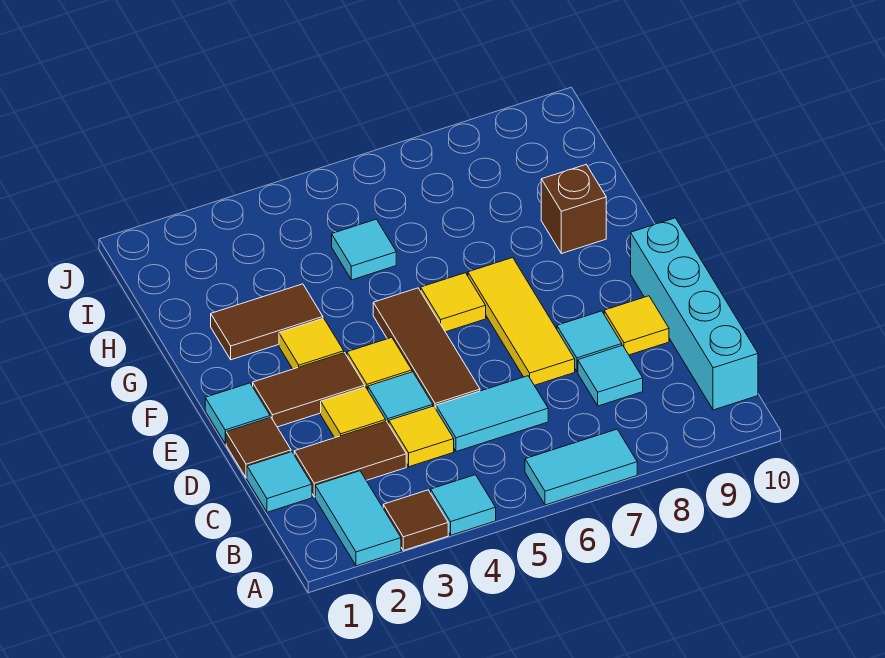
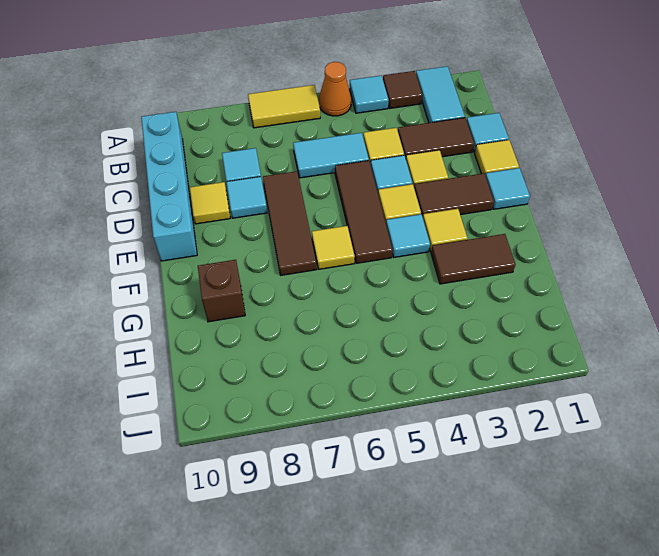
none -> orange 1x1 cone [319,62,351,116]
cyan 1x2 tile [525,429,637,505] -> yellow 1x2 tile [248,85,320,128]
brown 1x1 tile [226,417,291,478] -> yellow 1x1 tile [474,140,519,175]
yellow 1x3 tile [468,258,575,385] -> brown 1x3 tile [263,171,317,275]
cyan 1x1 tile [332,219,396,280] -> cyan 1x1 tile moved to [386,214,430,257]

